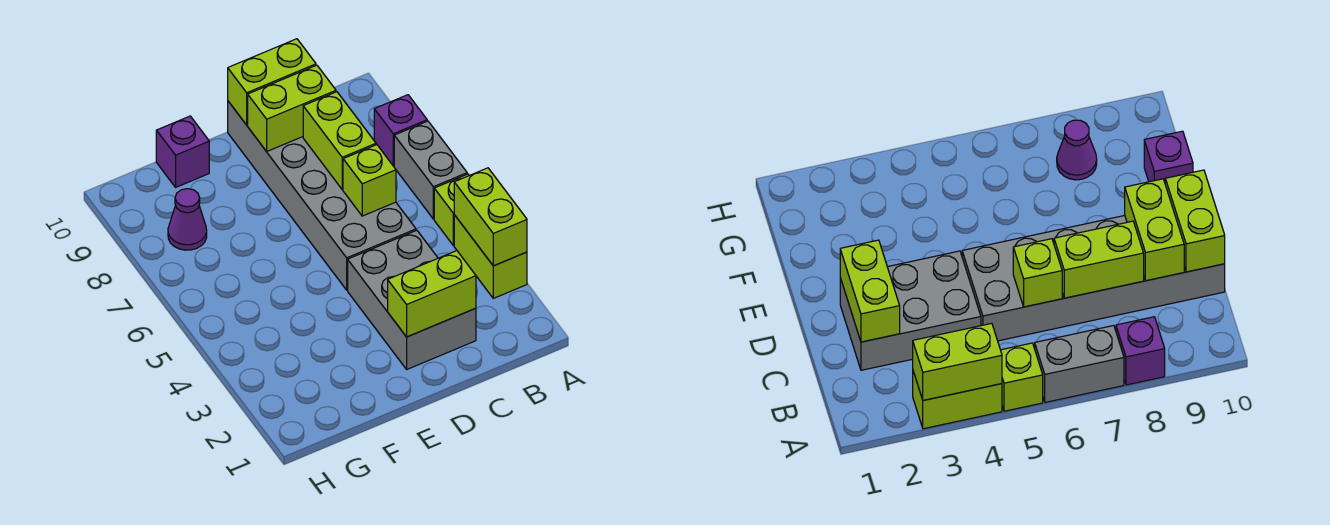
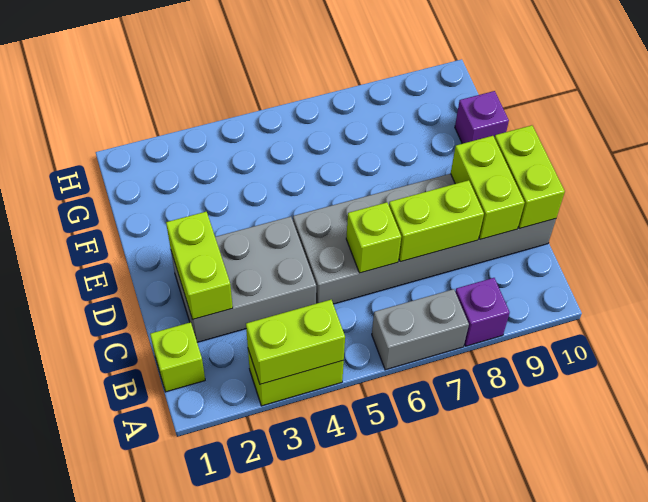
lime 1x1 brick [434,174,469,245] -> lime 1x1 brick moved to [150,322,205,392]
purple 1x1 cone [168,189,207,250] -> none

